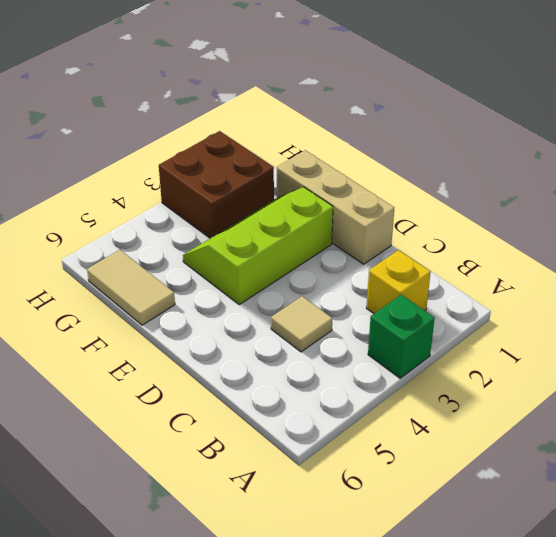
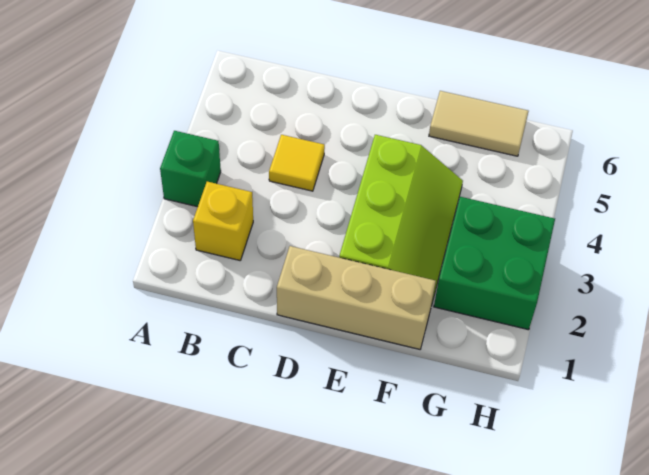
tan 1x1 tile [271,296,332,352] -> yellow 1x1 tile [269,135,325,191]
brown 2x2 brick [159,131,274,238] -> green 2x2 brick [434,197,555,330]

